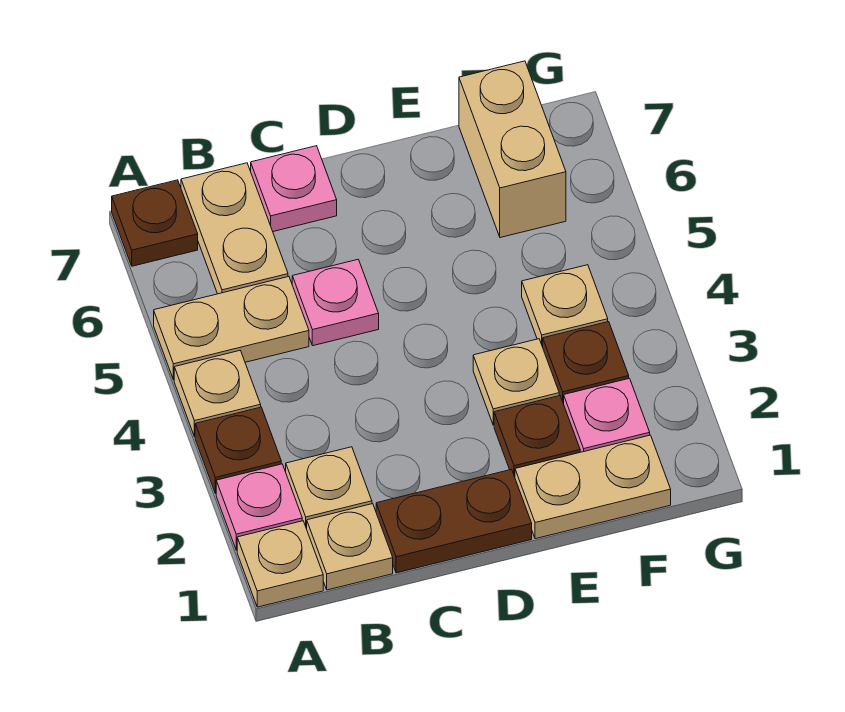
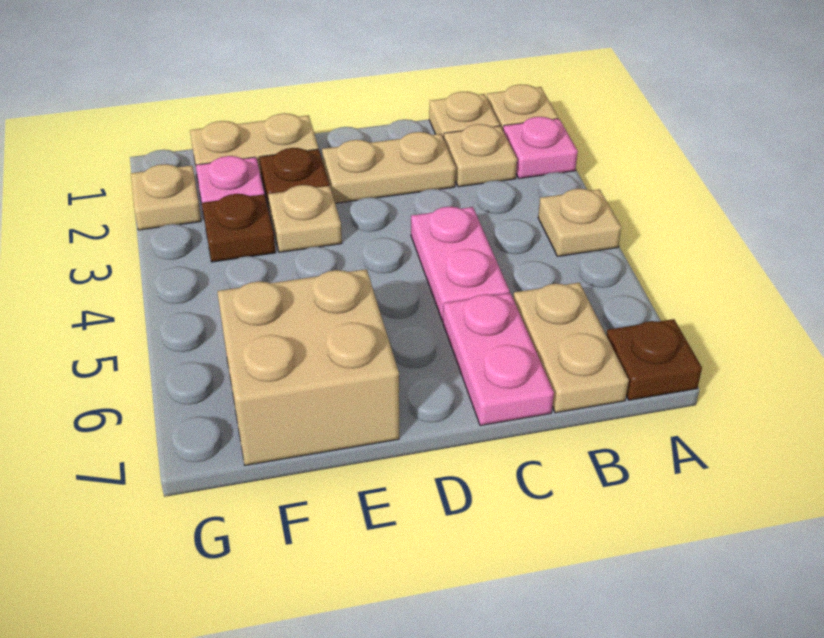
brown 1x1 plate [195,407,281,494] -> none
tan 1x2 plate [154,277,309,380] -> tan 1x2 plate moved to [322,132,456,203]
brown 1x2 plate [376,469,532,573] -> none
pink 1x1 plate [292,260,379,346] -> pink 1x2 plate [411,207,510,321]
pink 1x1 plate [251,146,337,231] -> pink 1x2 plate [443,293,554,426]
tan 1x1 plate [522,265,608,347] -> tan 1x1 plate moved to [131,164,201,230]
tan 1x2 brick [459,61,566,238] -> tan 2x2 brick [217,269,399,465]

